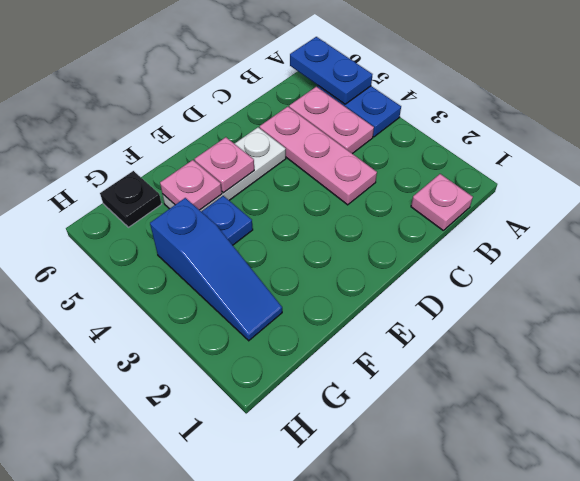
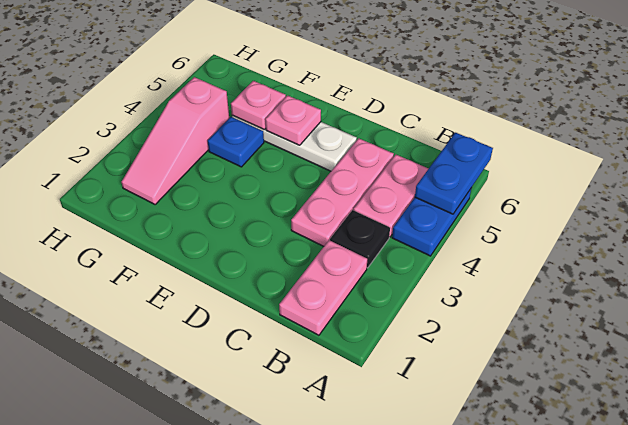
pink 1x1 plate [411,174,473,230] -> pink 1x2 plate [279,240,367,335]
blue 1x3 slope [150,198,282,341] -> pink 1x3 slope [121,77,229,204]
black 1x1 plate [100,171,161,227] -> black 1x1 plate moved to [330,210,390,268]

